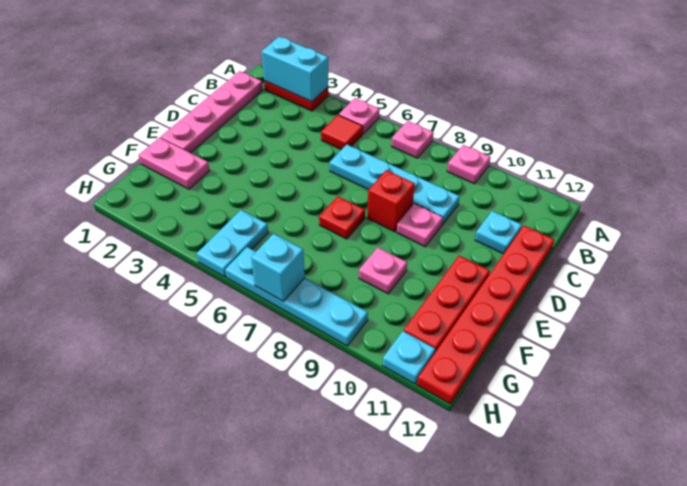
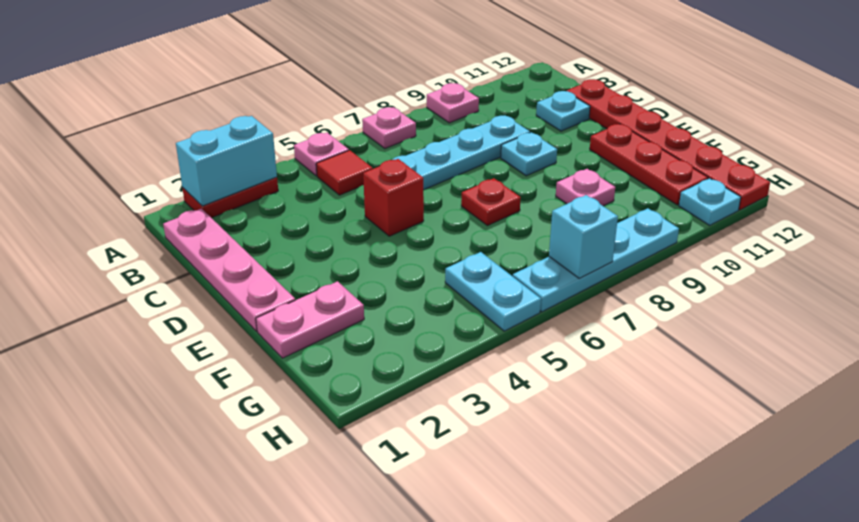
red 1x1 brick [367,170,415,232] -> red 1x1 brick moved to [363,159,424,236]
pink 1x1 plate [397,204,443,247] -> cyan 1x1 plate [501,132,557,176]

